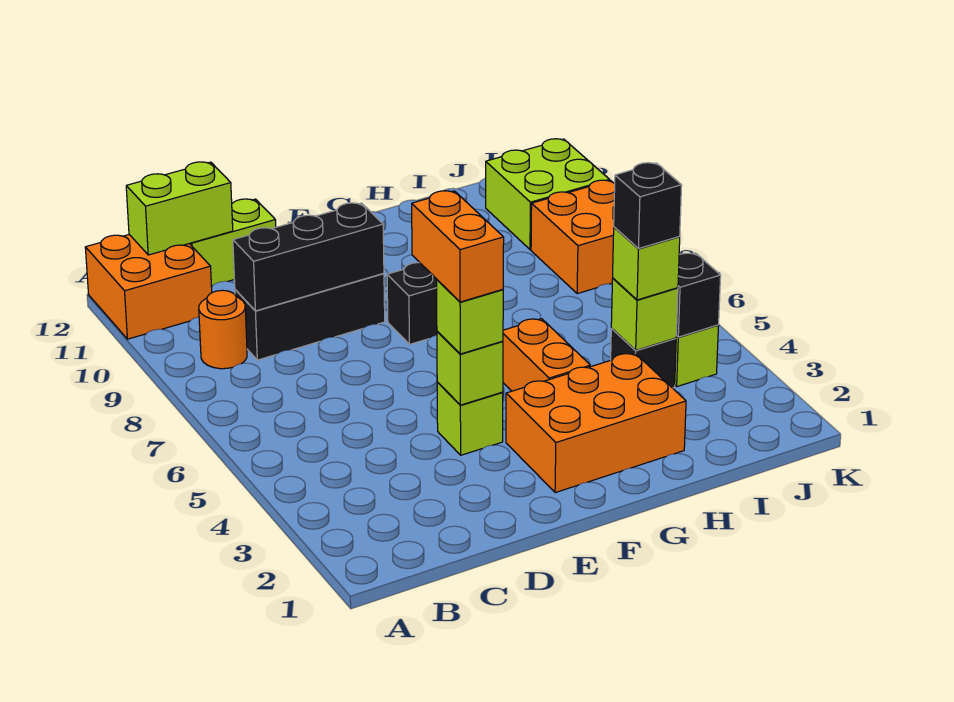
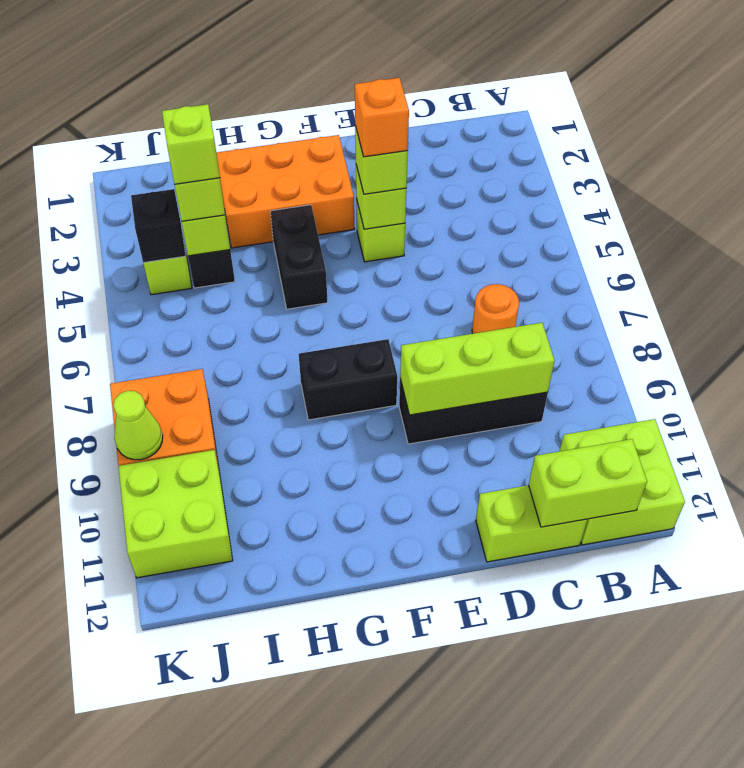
orange 2x2 brick [85,235,212,339] -> lime 2x2 brick [560,419,685,545]
orange 1x1 round brick [199,290,247,369] -> orange 1x1 round brick moved to [472,284,519,334]
black 1x3 brick [233,203,384,311] -> lime 1x3 brick [400,323,555,415]
orange 1x2 brick [412,191,504,302] -> orange 1x1 brick [355,78,409,157]
orange 1x2 brick [503,319,590,391] -> black 1x2 brick [270,205,328,309]
black 1x1 brick [614,163,682,249] -> lime 1x1 brick [162,104,220,184]
none -> lime 1x1 cone [113,391,163,460]

